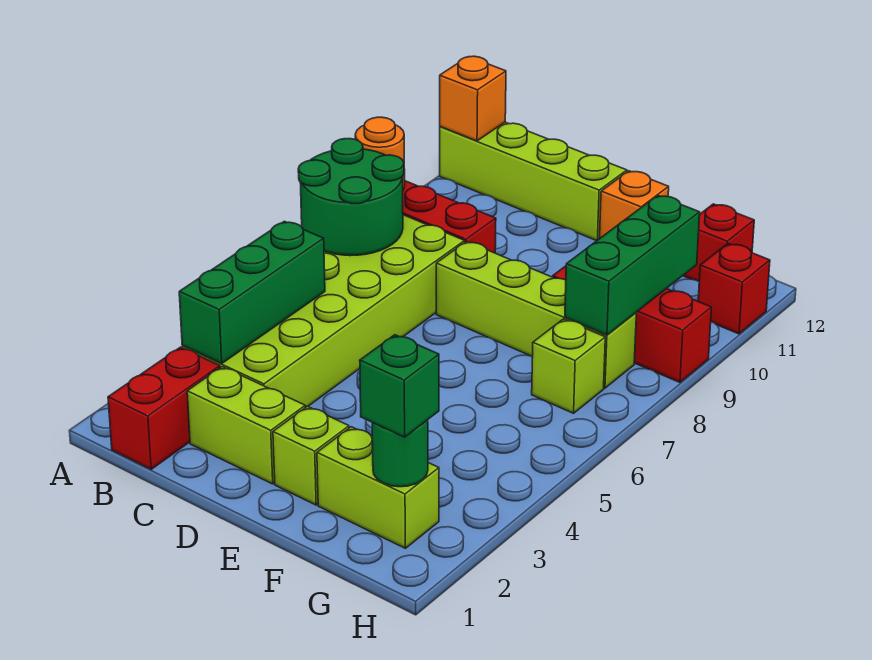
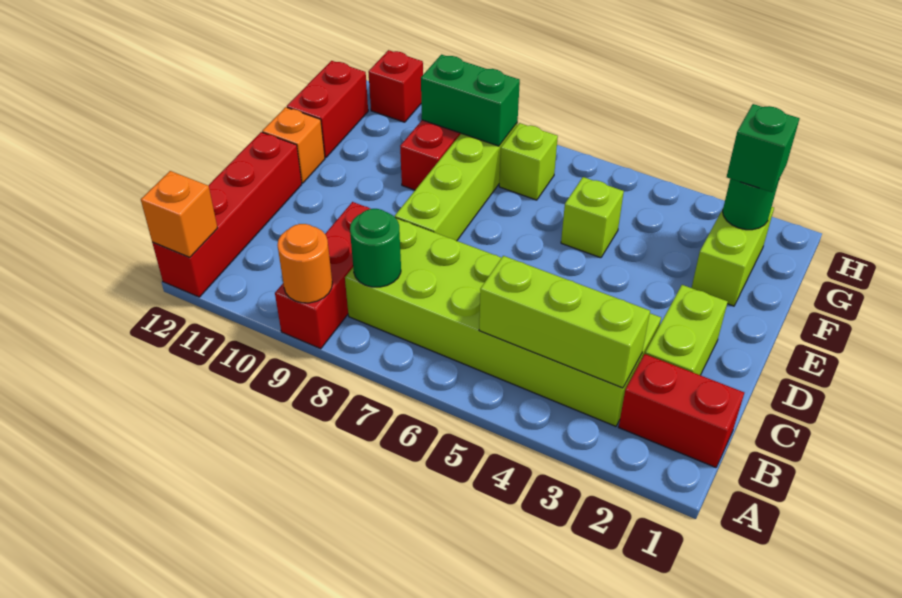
green 2x2 round brick [298,139,404,256] -> green 1x1 round brick [350,209,401,287]
lime 1x4 brick [440,122,627,241] -> red 1x4 brick [152,132,302,297]
green 1x3 brick [179,221,325,363] -> lime 1x3 brick [479,256,650,388]
lime 1x1 brick [273,406,349,505] -> lime 1x1 brick moved to [561,177,624,258]
green 1x3 brick [565,195,700,335] -> green 1x2 brick [421,55,520,146]
red 1x1 brick [683,204,754,281] -> red 1x2 brick [287,61,368,158]

